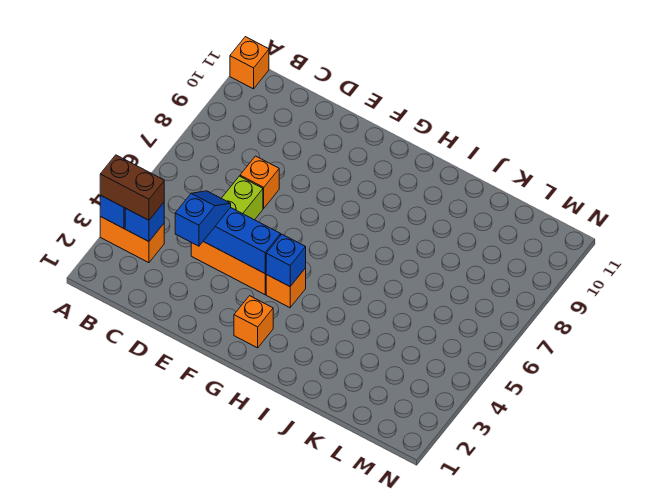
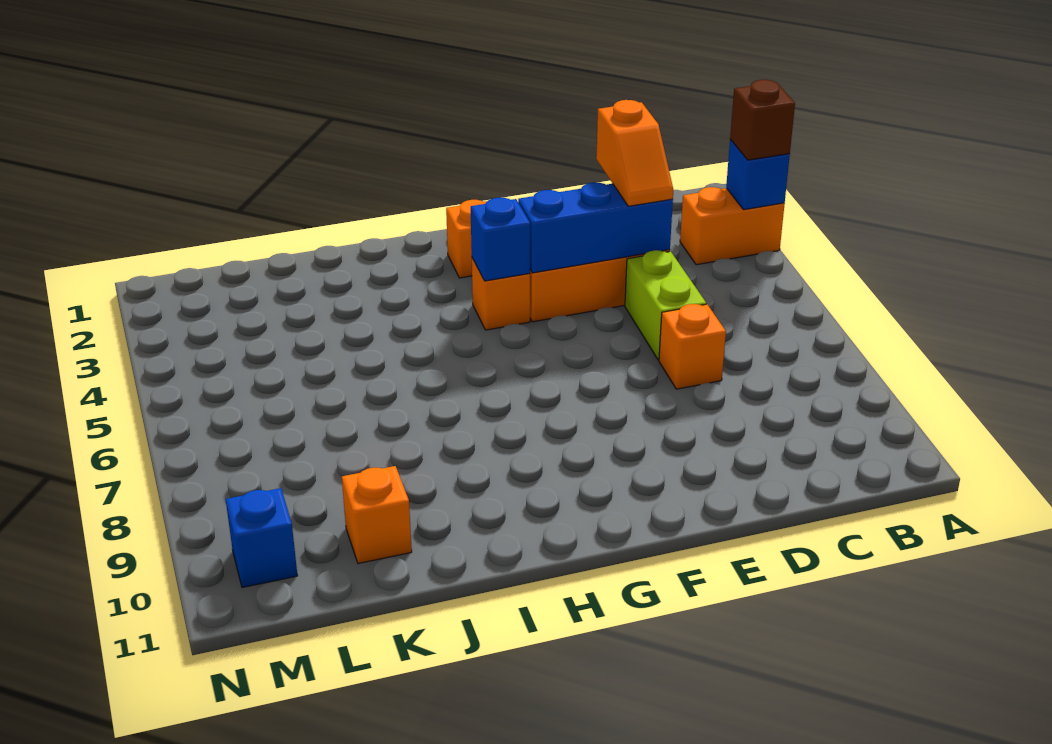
brown 1x2 brick [100,155,164,220] -> brown 1x1 brick [730,80,795,160]
orange 1x1 brick [230,37,269,89] -> orange 1x1 brick moved to [342,466,412,563]
blue 1x1 brick [125,203,164,242] -> blue 1x1 brick moved to [226,488,297,587]
blue 1x2 slope [175,191,231,246] -> orange 1x2 slope [596,100,673,206]

